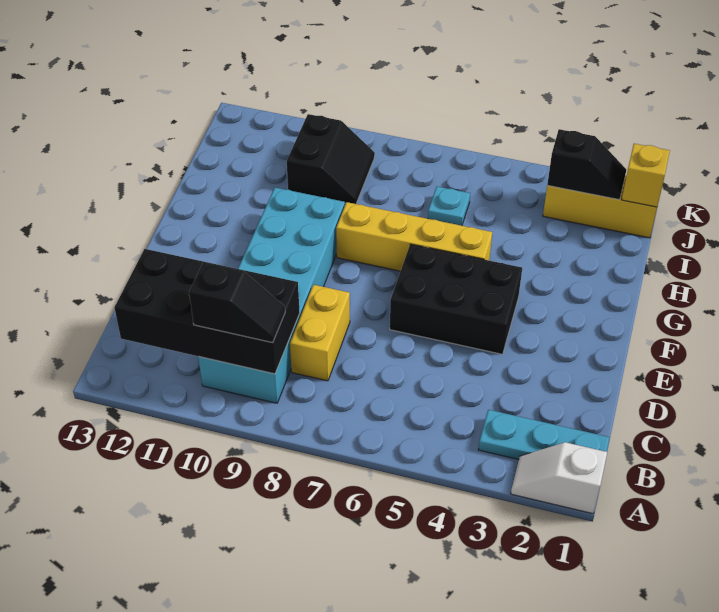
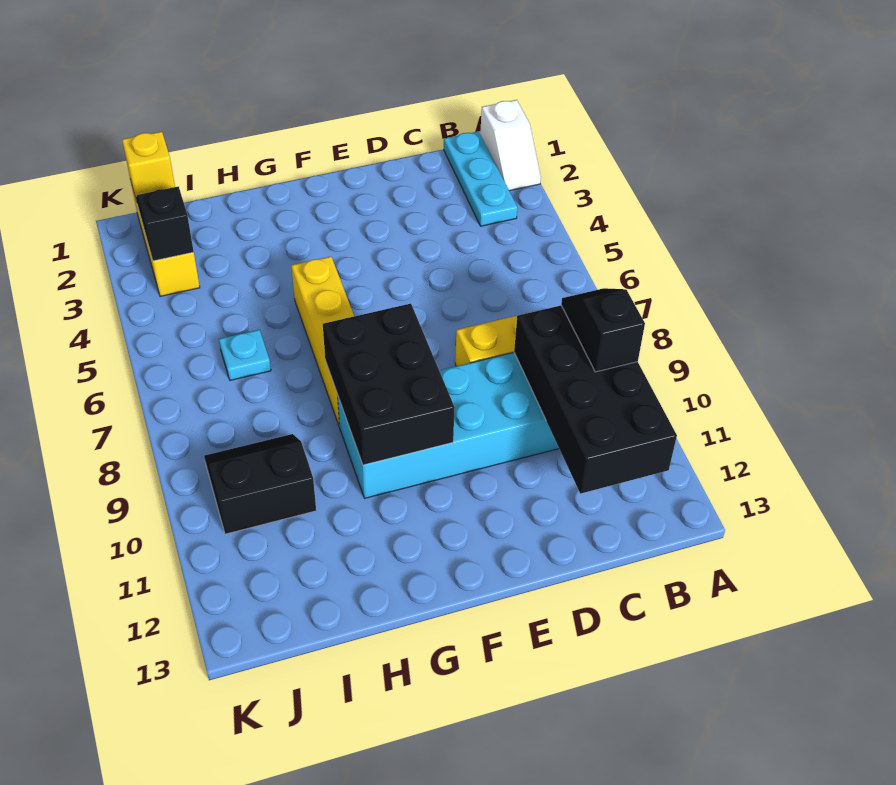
black 2x3 brick [390,244,522,354] -> black 2x3 brick moved to [323,304,455,465]

